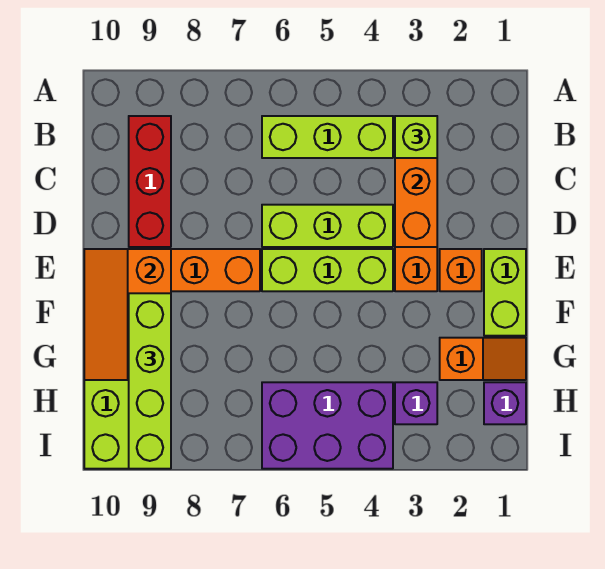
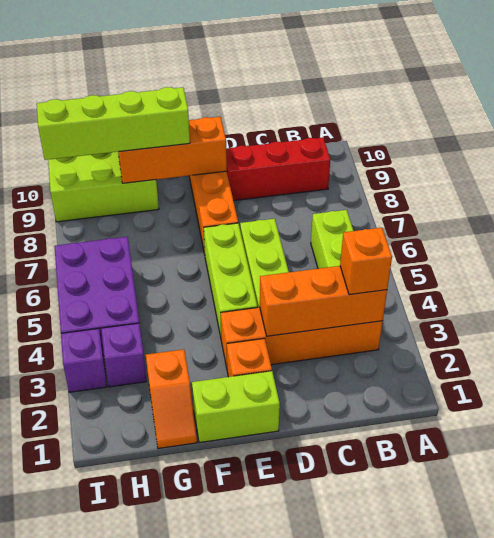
lime 1x1 brick [395,116,437,158] -> orange 1x1 brick [340,228,392,295]
purple 1x1 brick [484,382,526,424] -> purple 1x1 brick moved to [61,329,107,392]

